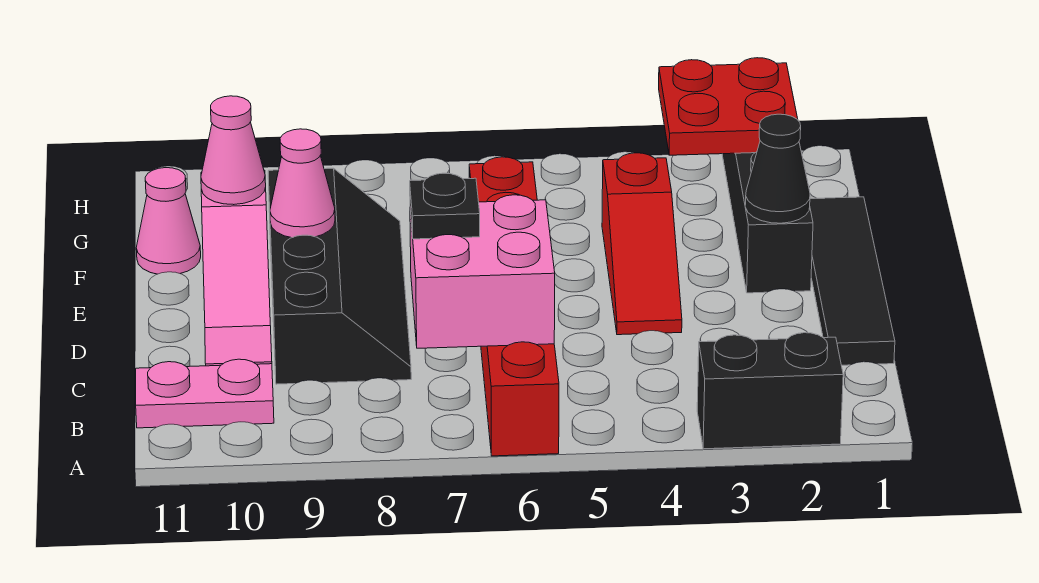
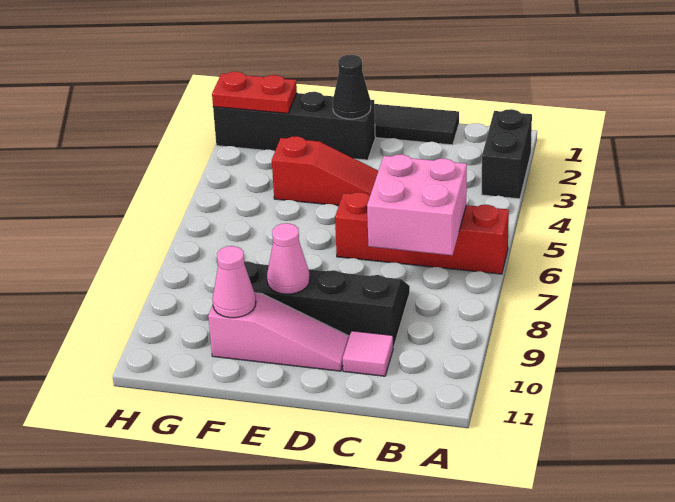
red 1x6 brick [469,157,559,456] -> red 1x4 brick [335,192,509,274]
pink 1x2 plate [136,359,274,428] -> none
black 1x1 plate [410,173,480,239] -> none
pink 1x1 cone [136,168,201,274] -> none
red 2x2 plate [659,58,798,155] -> red 1x2 plate [212,72,297,113]

